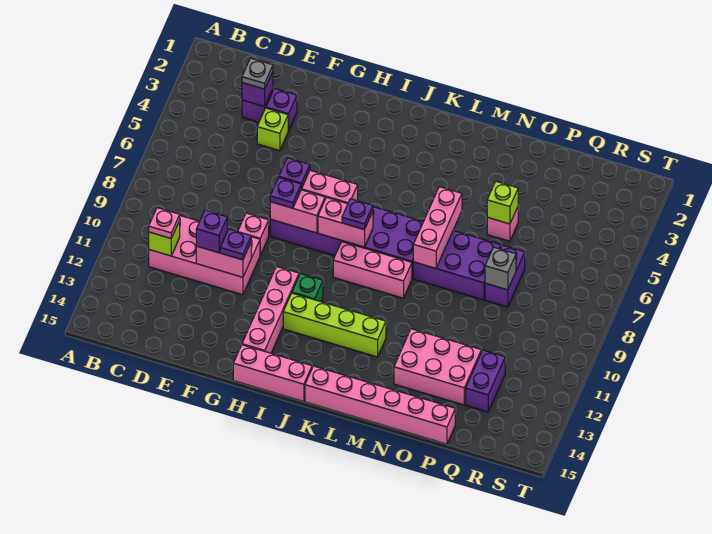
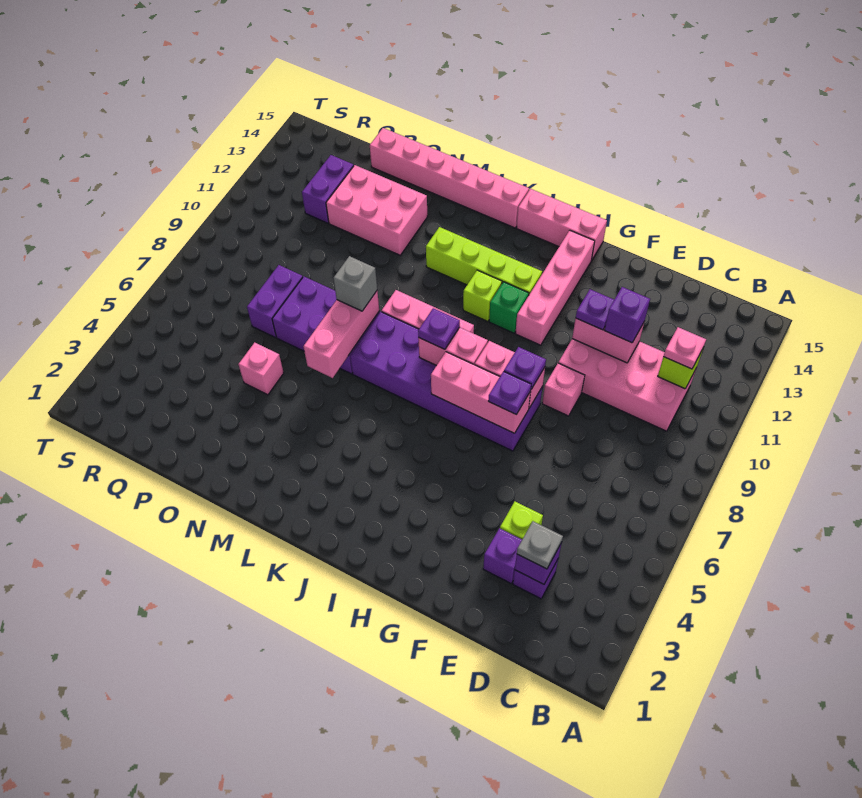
lime 1x1 brick [487,182,518,224] -> lime 1x1 brick moved to [463,270,502,321]
grey 1x1 brick [485,247,516,290] -> grey 1x1 brick moved to [334,256,377,311]

